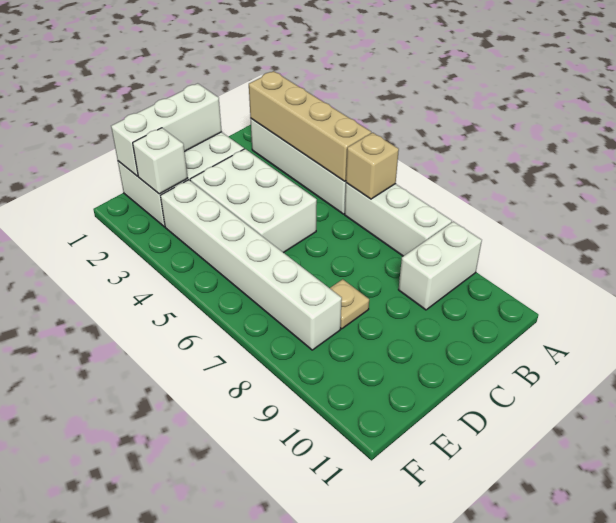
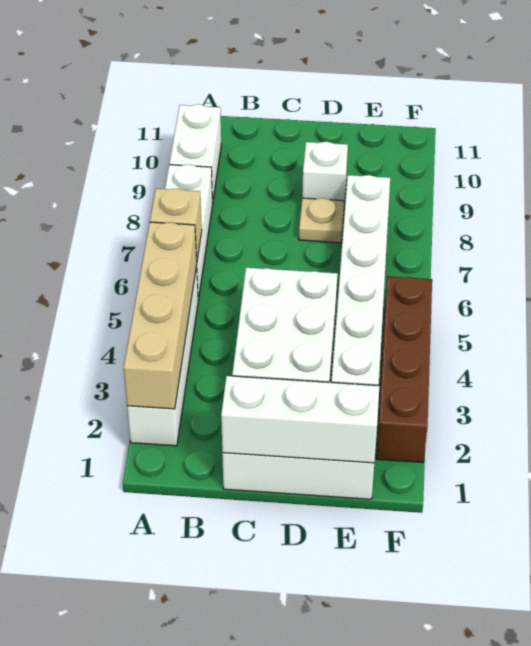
white 1x2 brick [399,221,482,310] -> white 1x2 brick turned to [169,104,221,202]
white 1x1 brick [133,128,188,194] -> white 1x1 brick moved to [302,142,348,202]
none -> brown 1x4 brick [376,276,432,463]

